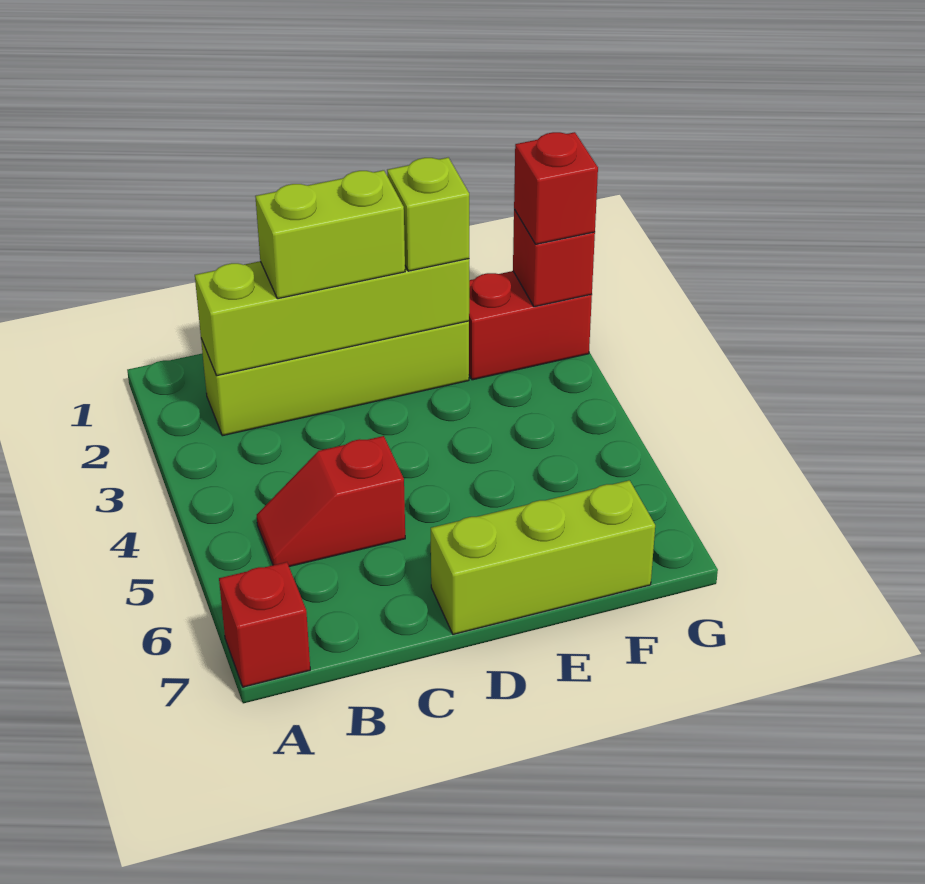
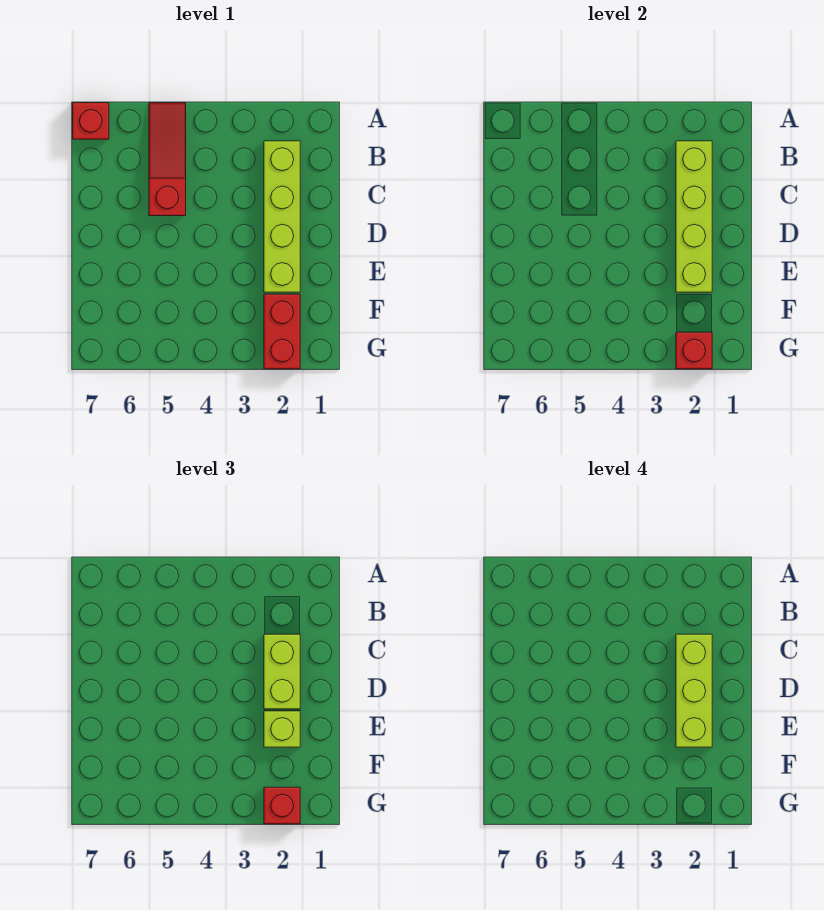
red 1x2 slope [257,436,405,567] -> red 1x3 slope [149,103,186,216]
lime 1x3 brick [430,480,655,634] -> lime 1x3 brick moved to [676,634,712,747]

